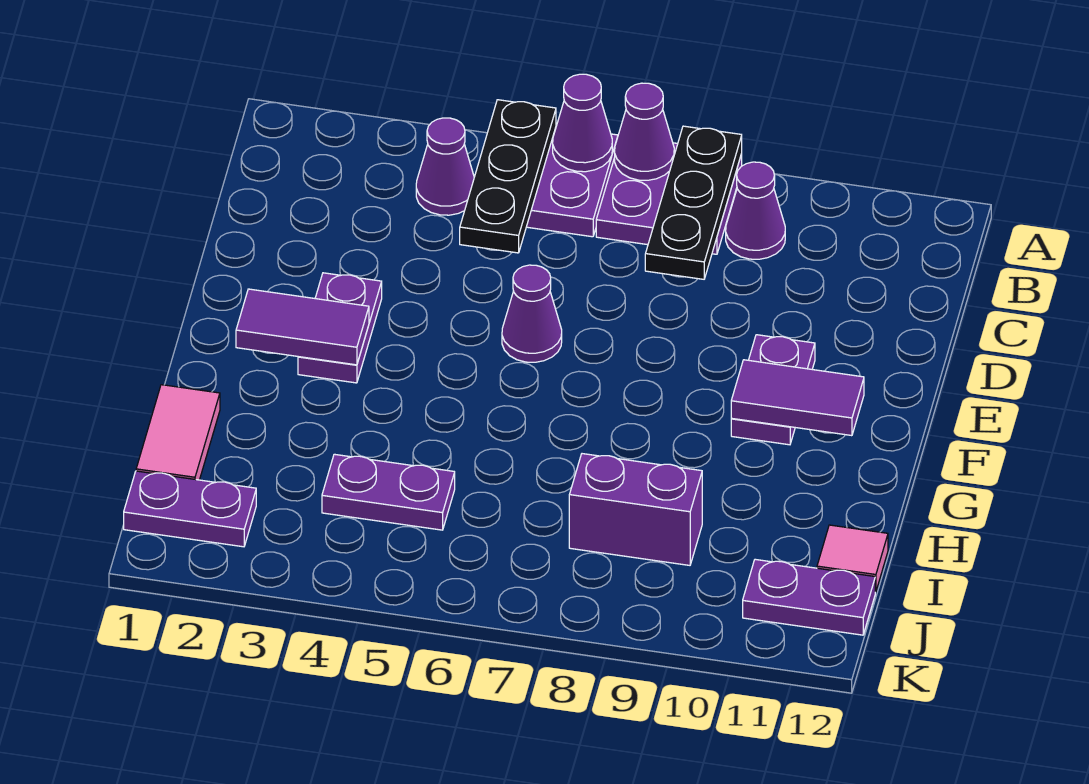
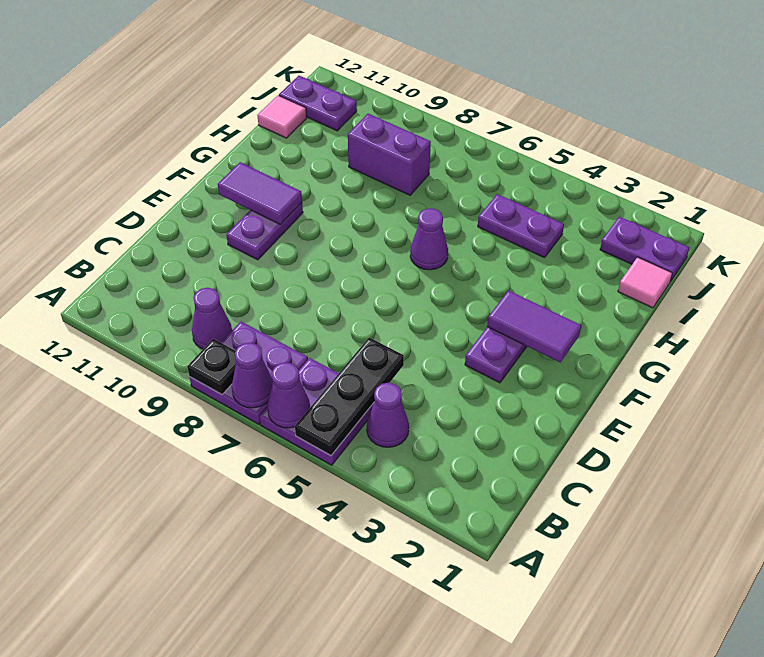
black 1x3 plate [645,126,742,279] -> black 1x1 plate [187,339,236,394]
purple 1x1 cone [502,265,562,362] -> purple 1x1 cone moved to [410,208,448,270]
pink 1x2 tile [136,385,220,480] -> pink 1x1 tile [618,257,672,308]

